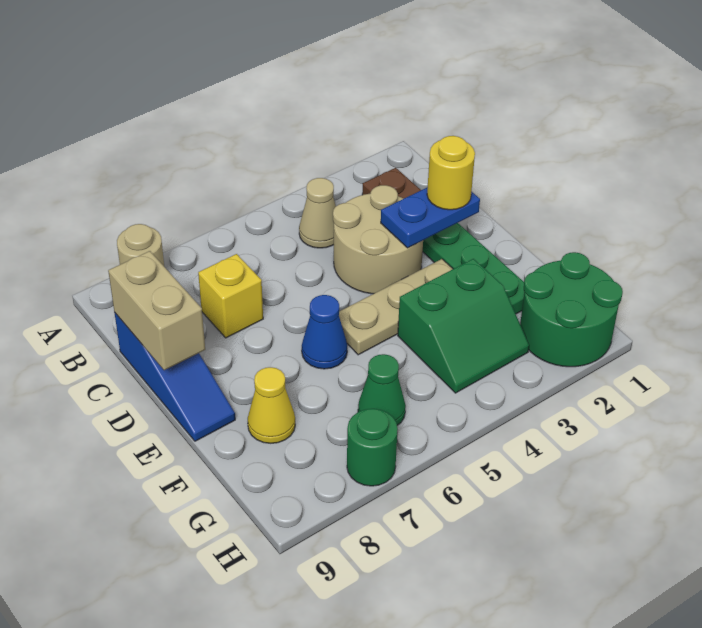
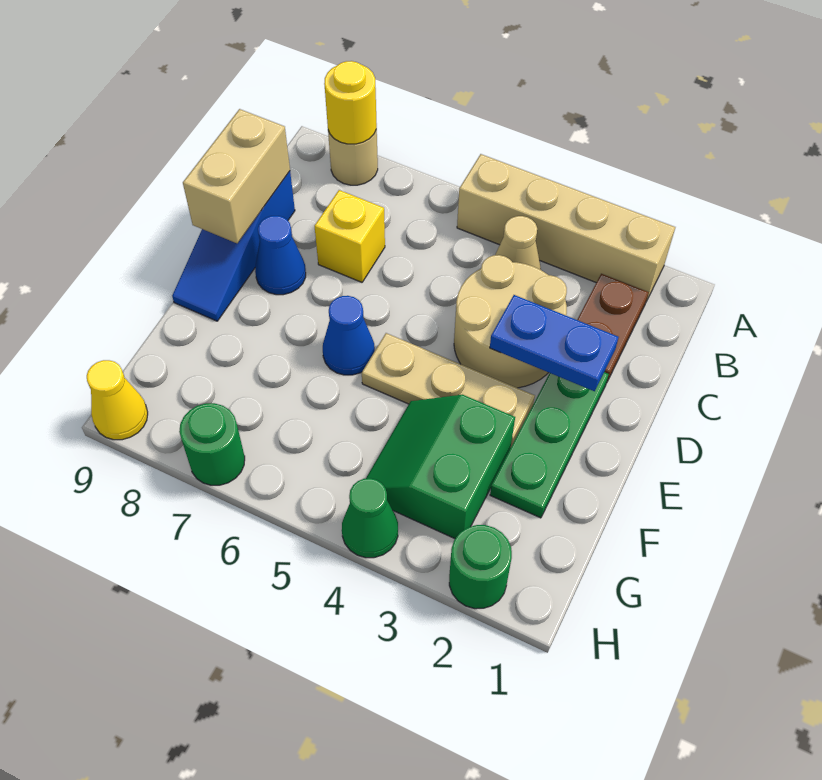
none -> tan 1x4 brick [457,154,675,302]
yellow 1x1 round brick [427,136,475,210] -> yellow 1x1 round brick moved to [324,61,376,144]
none -> blue 1x1 cone [255,216,306,295]
green 2x2 slope [398,259,529,393] -> green 2x2 slope turned to [366,395,515,539]
yellow 1x1 cone [248,367,295,443] -> yellow 1x1 cone moved to [87,360,148,440]
green 2x2 round brick [520,252,623,367] -> green 1x1 round brick [449,525,512,609]
green 1x1 cone [358,354,406,425] -> green 1x1 cone moved to [342,478,398,558]

